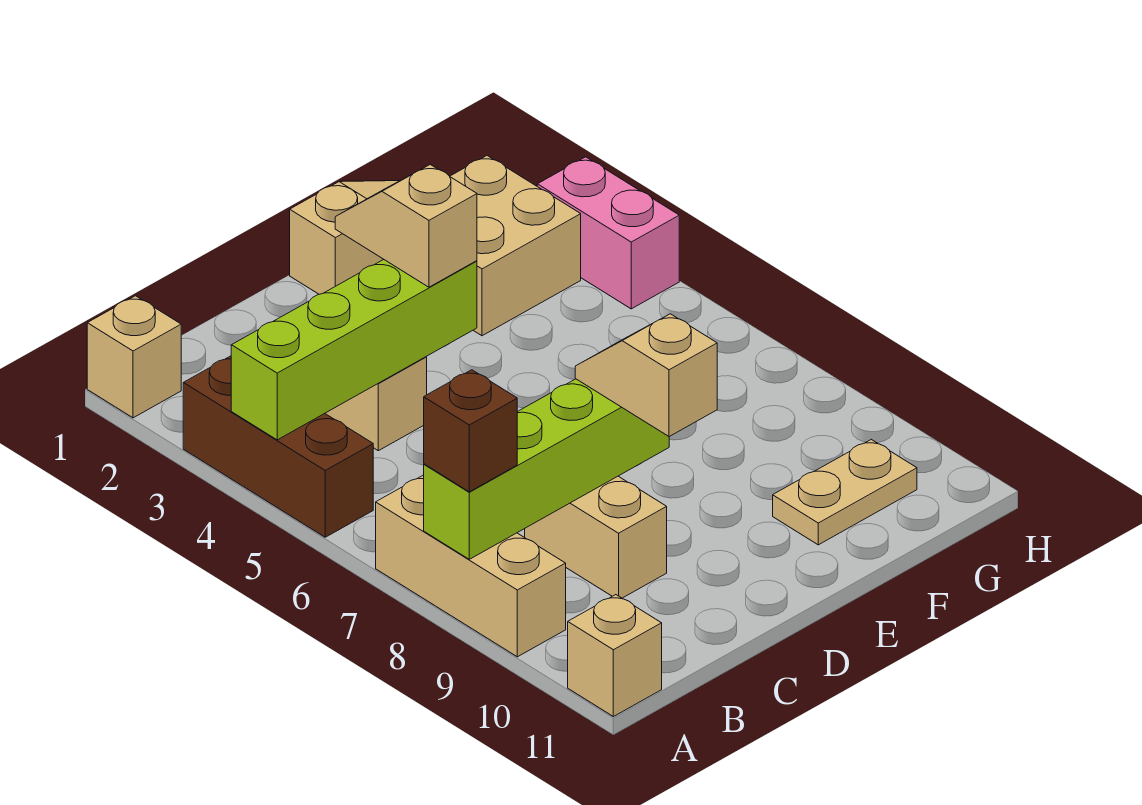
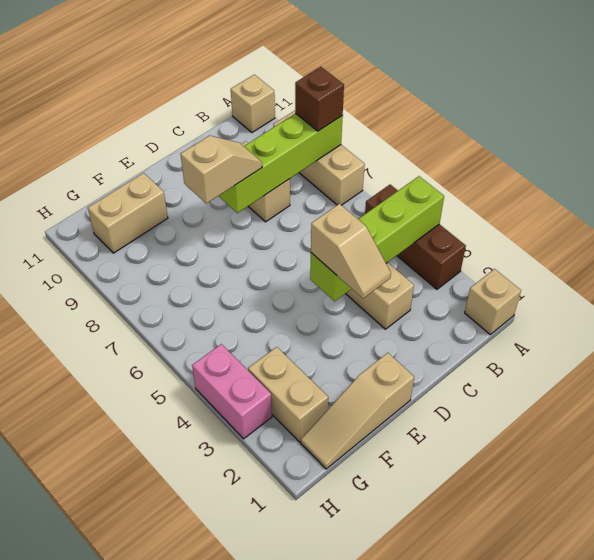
tan 1x2 slope [575,314,717,437] -> tan 1x2 slope turned to [181,135,262,203]
tan 2x2 brick [450,156,581,336] -> tan 1x2 brick [248,347,328,442]
tan 1x2 plate [773,439,917,545] -> tan 1x2 brick [88,173,168,253]

